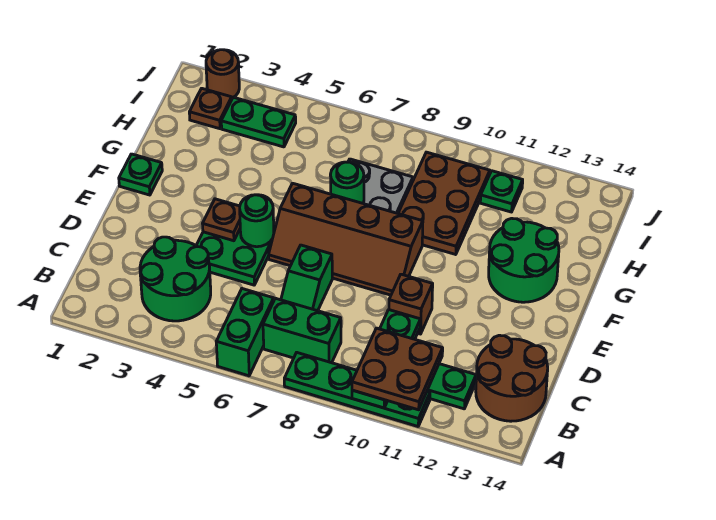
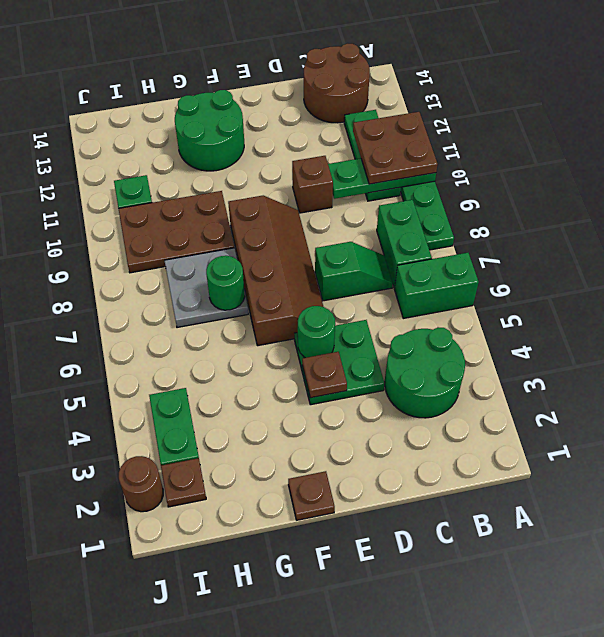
green 1x1 plate [119,154,162,195] -> brown 1x1 plate [288,471,335,520]

